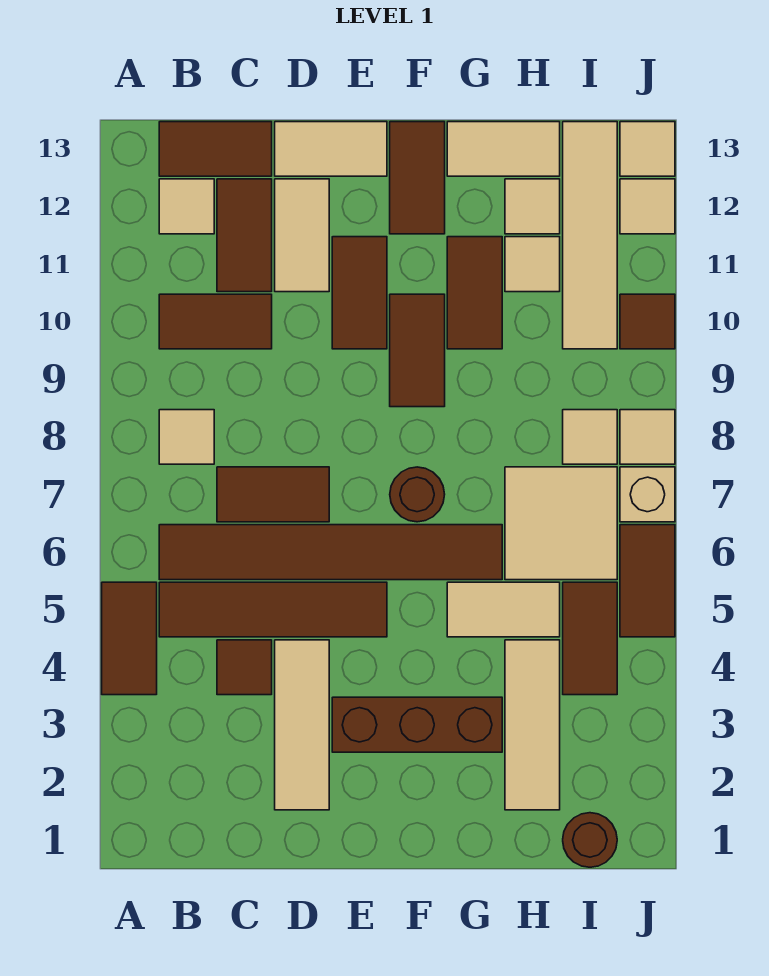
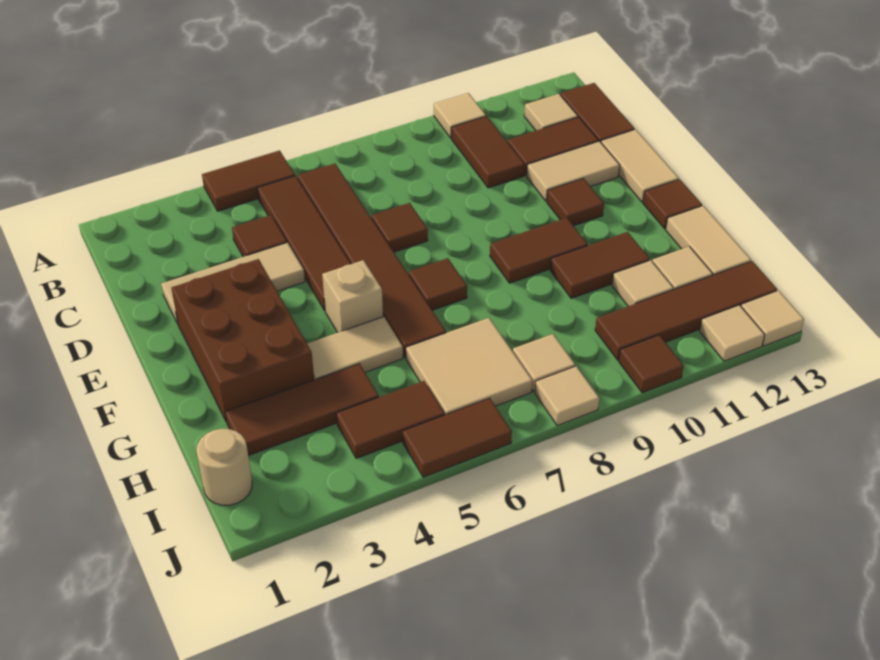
tan 1x1 tile [159,410,214,464] -> tan 1x1 tile moved to [434,93,486,138]
brown 1x2 tile [217,467,329,522] -> brown 1x1 tile [372,203,428,252]
brown 1x3 brick [332,697,502,752] -> brown 2x3 brick [172,259,314,422]
brown 1x2 tile [332,237,387,349] -> brown 1x1 tile [547,178,604,226]
brown 1x1 round brick [390,467,445,522] -> brown 1x1 tile [409,258,467,310]
brown 1x2 tile [390,122,445,234] -> brown 1x1 tile [643,179,702,229]
tan 1x2 tile [447,582,560,637] -> tan 1x2 tile turned to [307,317,403,380]
tan 1x3 tile [505,640,560,810] -> brown 1x3 tile [225,364,379,456]
brown 1x1 round brick [563,813,617,867] -> tan 1x1 round brick [196,429,252,505]
tan 1x4 tile [563,122,617,349] -> brown 1x4 tile [595,261,777,360]
tan 1x1 brick [620,467,675,522] -> tan 1x1 brick moved to [322,260,383,333]

